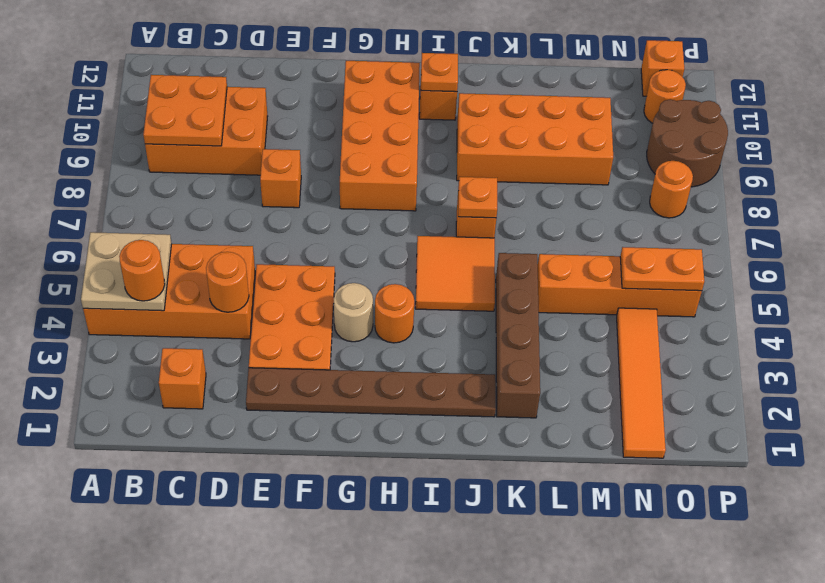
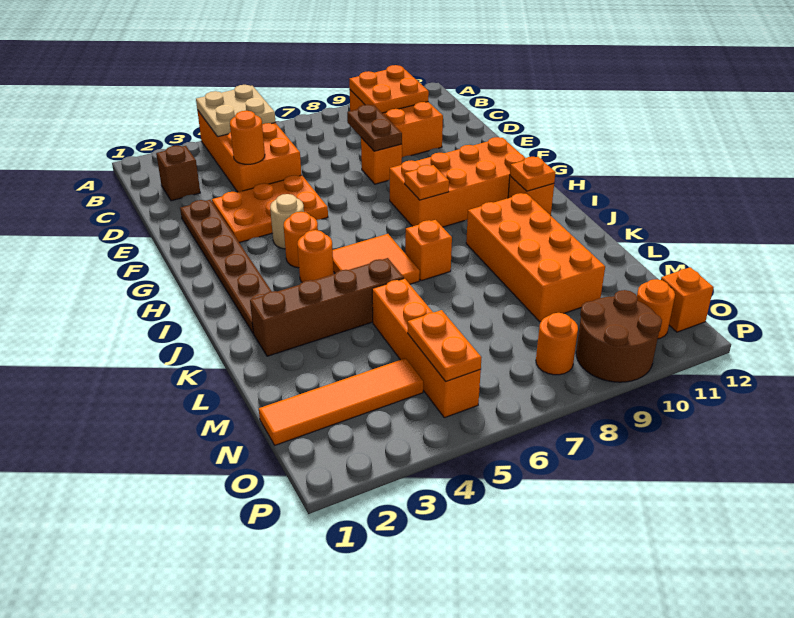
orange 1x1 round brick [119,240,165,301] -> orange 1x1 round brick moved to [297,230,334,282]
orange 1x1 brick [159,348,206,409] -> brown 1x1 brick [156,146,200,201]
none -> brown 1x2 plate [347,105,402,151]
orange 1x1 plate [458,177,497,218] -> orange 1x1 plate moved to [405,165,449,200]

